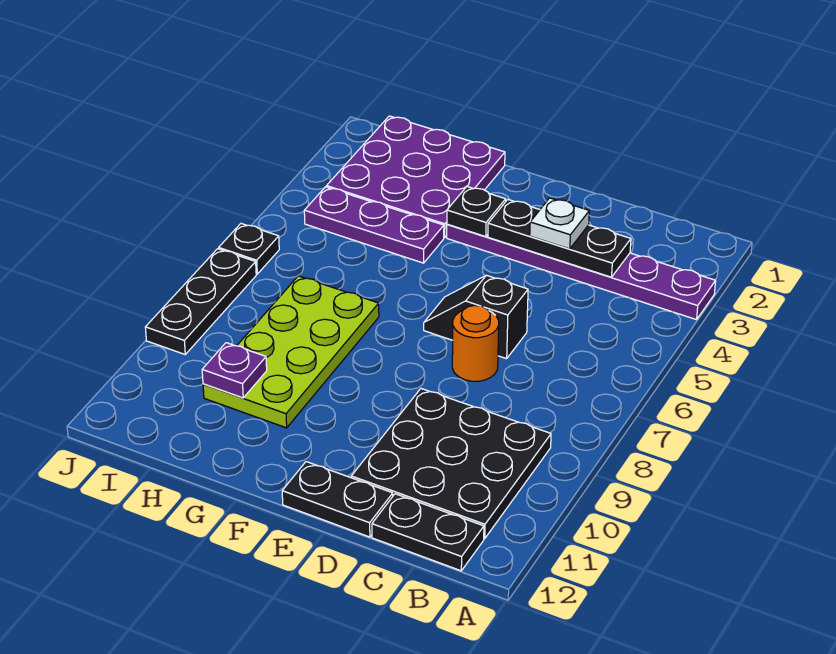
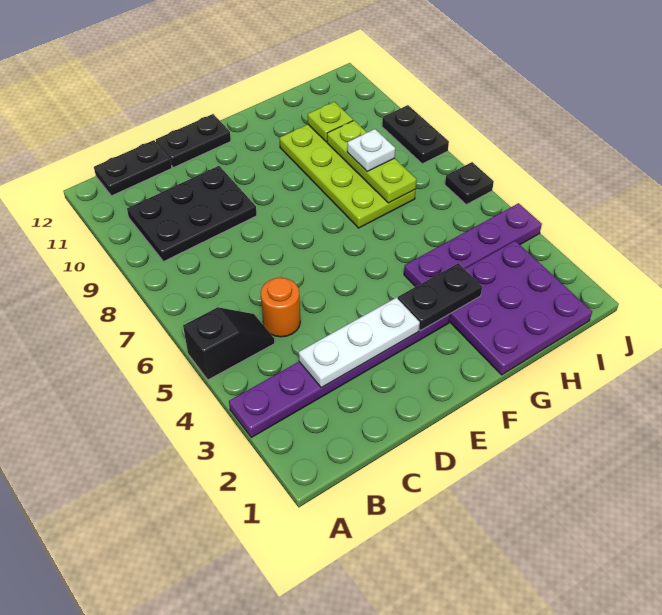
black 3x3 plate [351,389,551,539] -> black 2x3 plate [127,166,257,261]
black 1x3 plate [488,200,631,277] -> white 1x3 plate [299,298,420,388]
white 1x1 plate [530,198,589,249] -> white 1x1 plate moved to [347,129,395,171]
black 1x2 slope [424,275,528,359] -> black 1x2 slope moved to [183,307,275,380]
orange 1x1 round brick [452,305,499,381] -> orange 1x1 round brick moved to [261,278,300,337]
black 1x1 plate [447,187,506,237] -> black 1x2 plate [398,263,482,331]
purple 1x3 plate [304,187,444,263] -> purple 1x4 plate [404,203,542,287]
none -> lime 1x3 plate [327,121,416,203]
purple 1x1 plate [202,343,267,398] -> lime 1x1 plate [308,102,353,142]
black 1x3 plate [145,249,256,354] -> black 1x2 plate [382,105,449,164]

